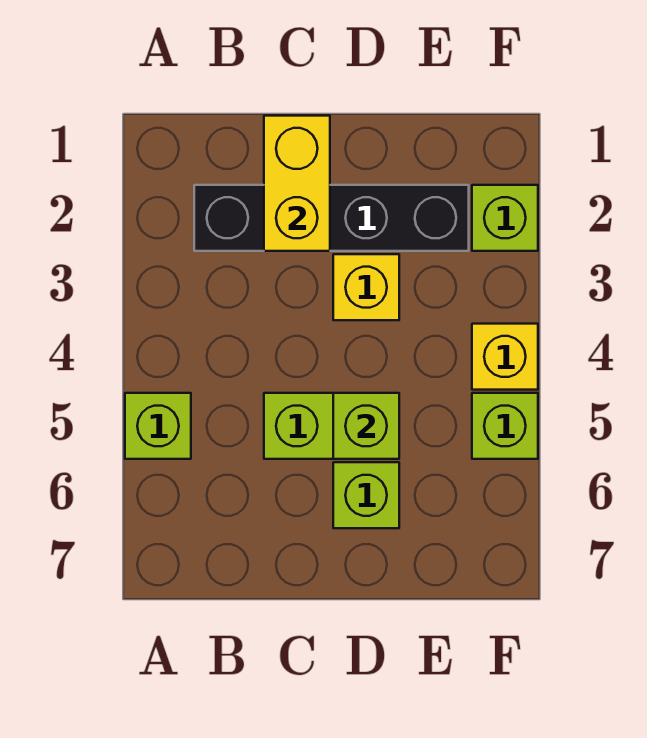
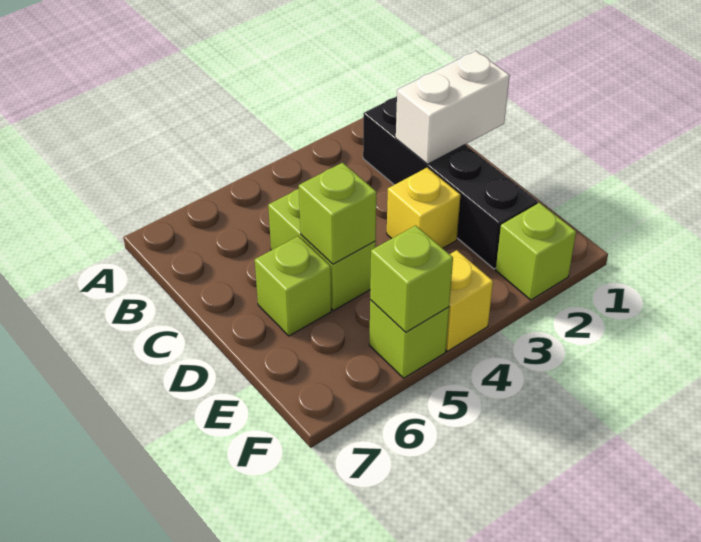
lime 1x1 brick [125,393,191,459] -> lime 1x1 brick moved to [370,225,453,332]
yellow 1x2 brick [264,116,330,251] -> white 1x2 brick [396,51,510,164]

